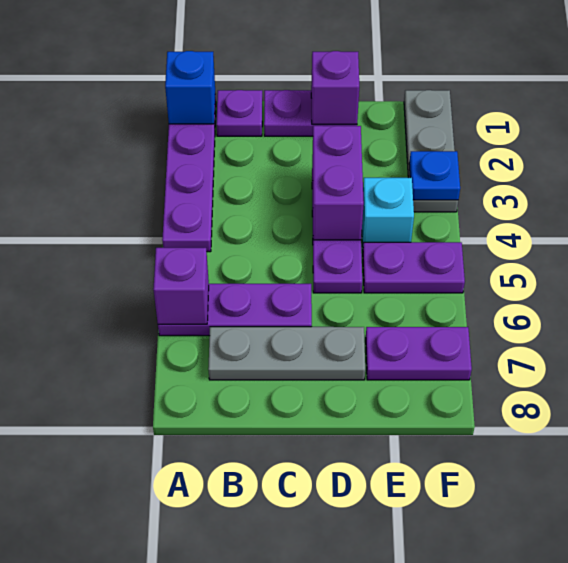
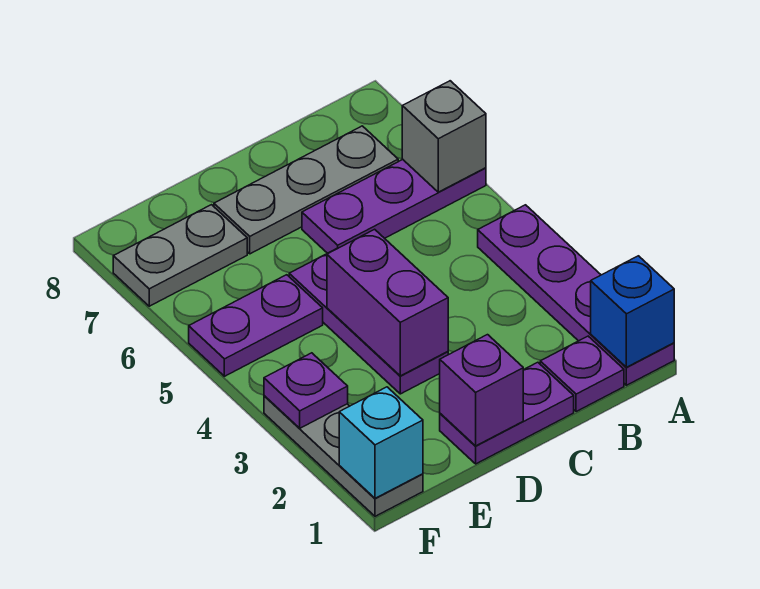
purple 1x1 brick [153,248,209,324] -> grey 1x1 brick [402,81,486,192]
cyan 1x1 brick [362,178,414,247] -> cyan 1x1 brick moved to [339,387,423,498]
purple 1x2 plate [366,327,472,380] -> grey 1x2 plate [113,205,247,306]
blue 1x1 plate [409,151,460,200] -> purple 1x1 plate [264,353,348,428]

